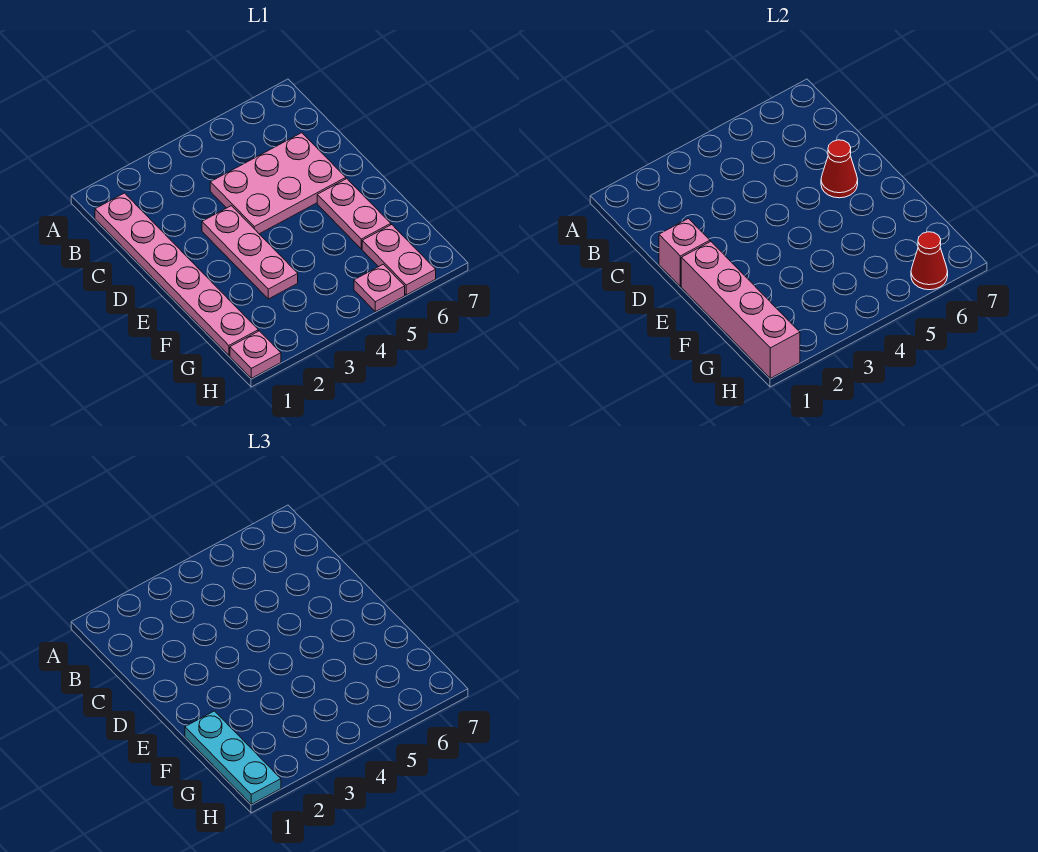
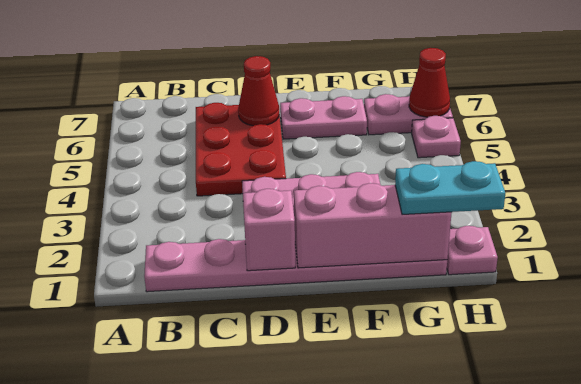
pink 2x3 plate [210,133,346,234] -> red 2x3 plate [196,103,286,196]
pink 1x4 brick [681,242,800,378] -> pink 1x3 brick [294,183,452,268]
cyan 1x3 plate [185,711,281,804] -> cyan 1x2 plate [395,161,505,215]

